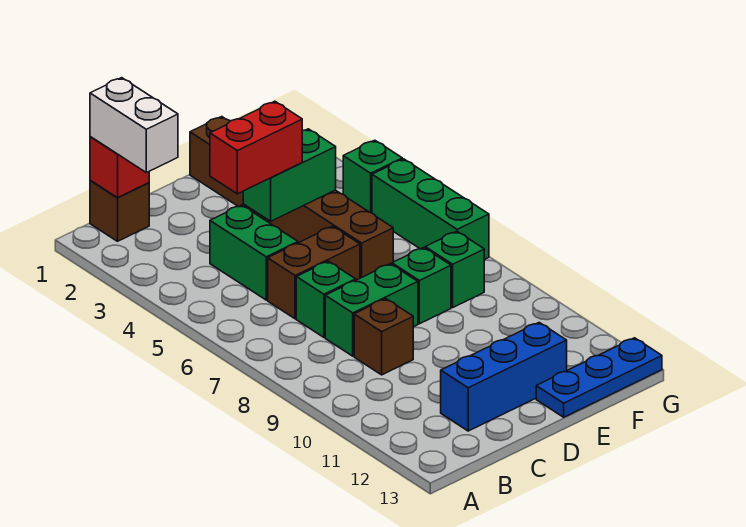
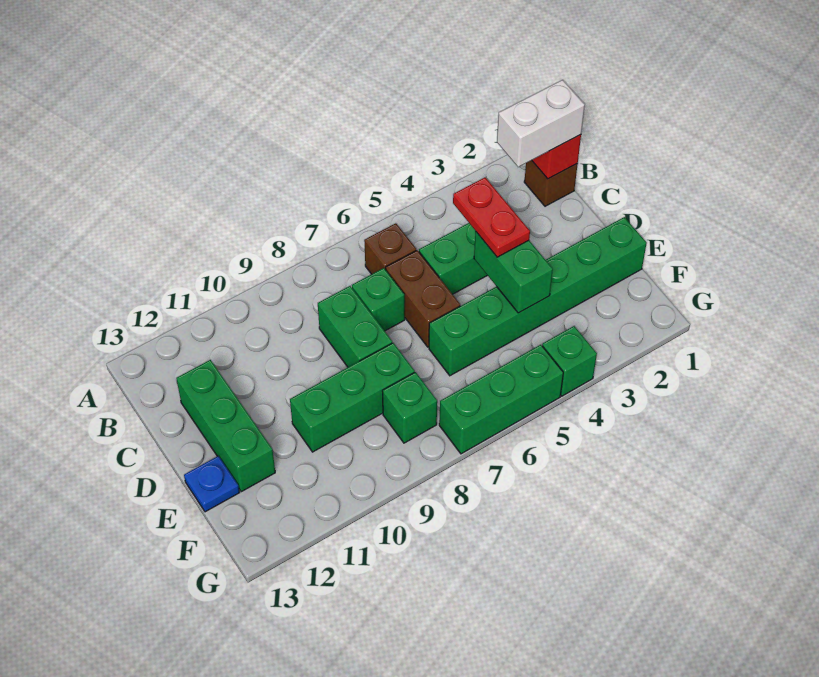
red 1x2 brick [210,101,302,194] -> red 1x2 plate [453,177,530,257]
brown 1x1 brick [354,299,413,375] -> brown 1x1 brick moved to [364,223,416,274]
blue 1x3 brick [441,323,567,431] -> green 1x3 brick [176,360,275,492]
brown 1x6 brick [190,117,393,278] -> green 1x6 brick [429,217,647,376]
green 1x1 brick [392,247,451,324] -> green 1x3 brick [290,343,415,452]
blue 1x3 plate [536,338,662,417] -> blue 1x1 plate [184,456,240,512]

